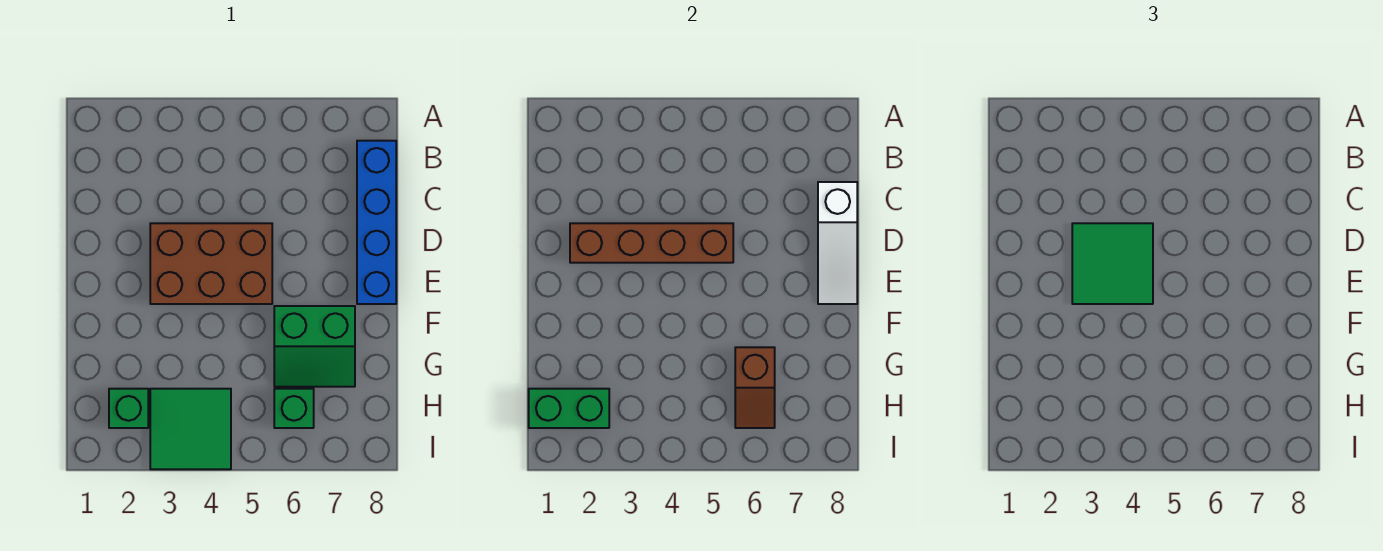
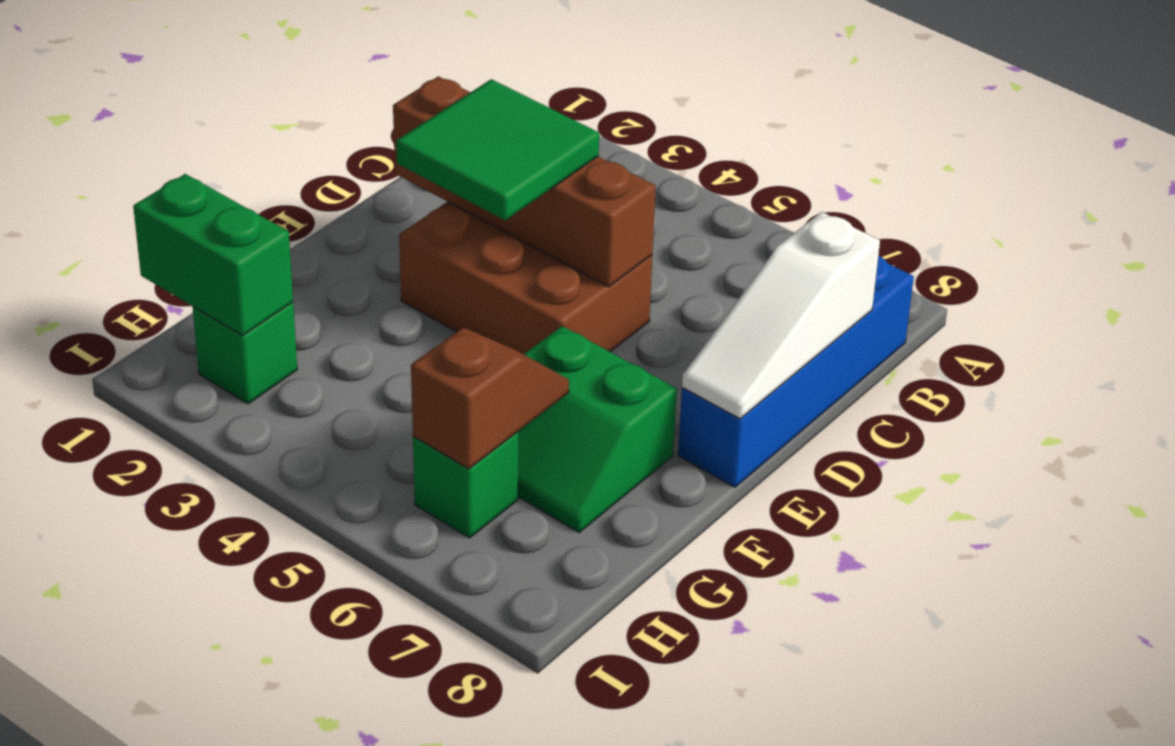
brown 1x2 slope [735,347,775,428] -> brown 1x2 slope turned to [411,327,569,469]
green 2x2 tile [150,389,231,469] -> none

